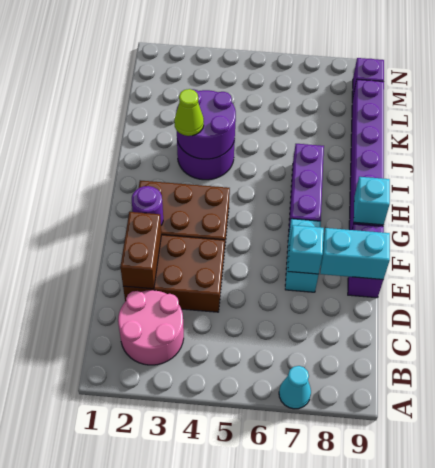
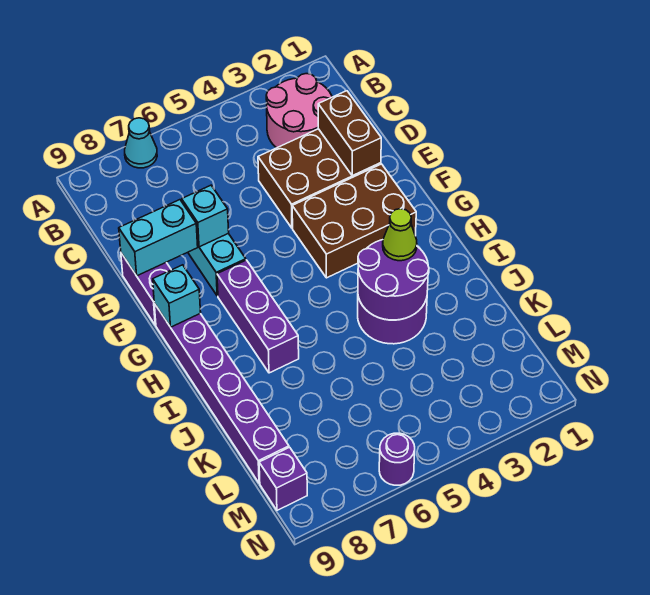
purple 1x1 round brick [132,186,163,225] -> purple 1x1 round brick moved to [379,433,415,485]

